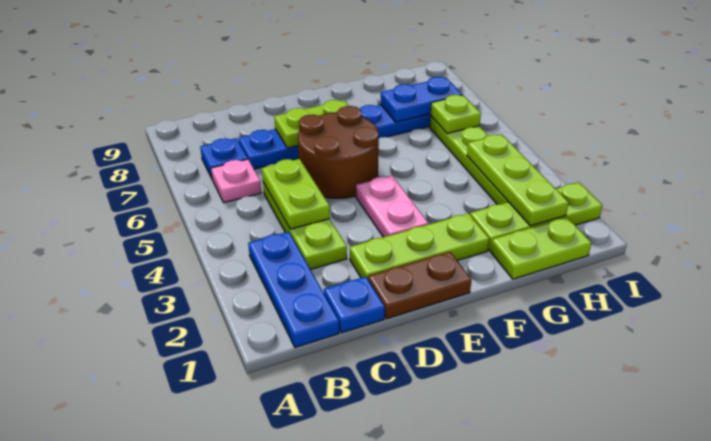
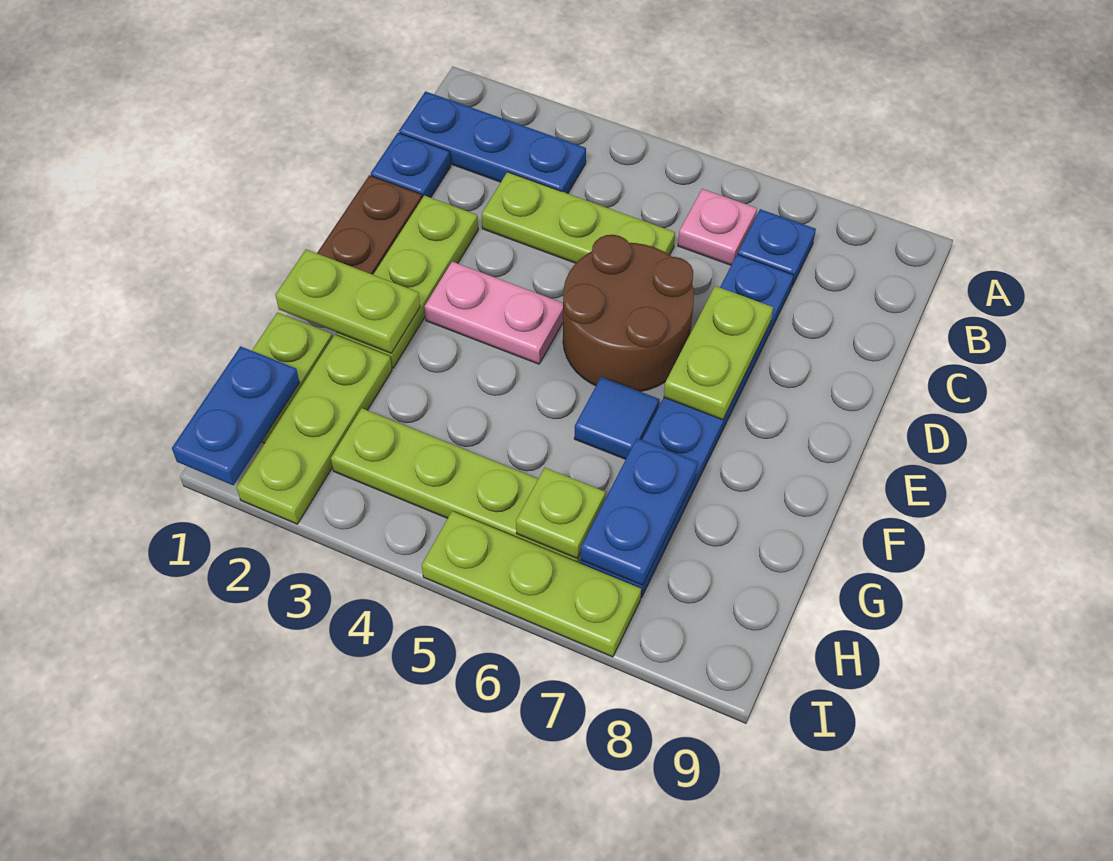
lime 1x2 plate [262,159,330,229] -> lime 1x2 plate moved to [276,249,420,353]
none -> blue 1x1 tile [574,377,659,459]
none -> blue 1x2 plate [172,346,300,485]
lime 1x3 plate [467,134,569,226] -> lime 1x3 plate moved to [422,511,641,657]

